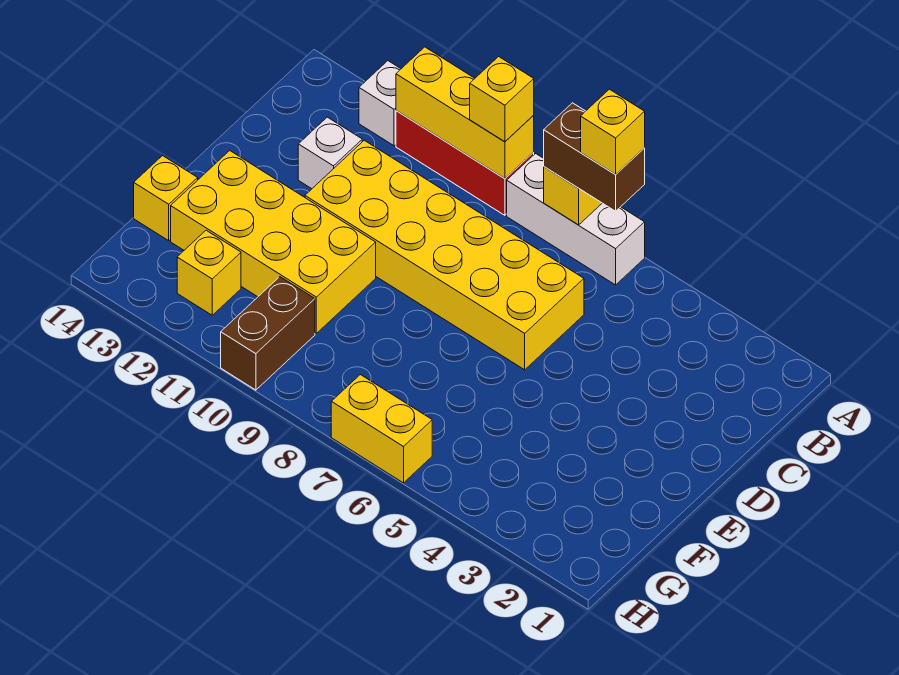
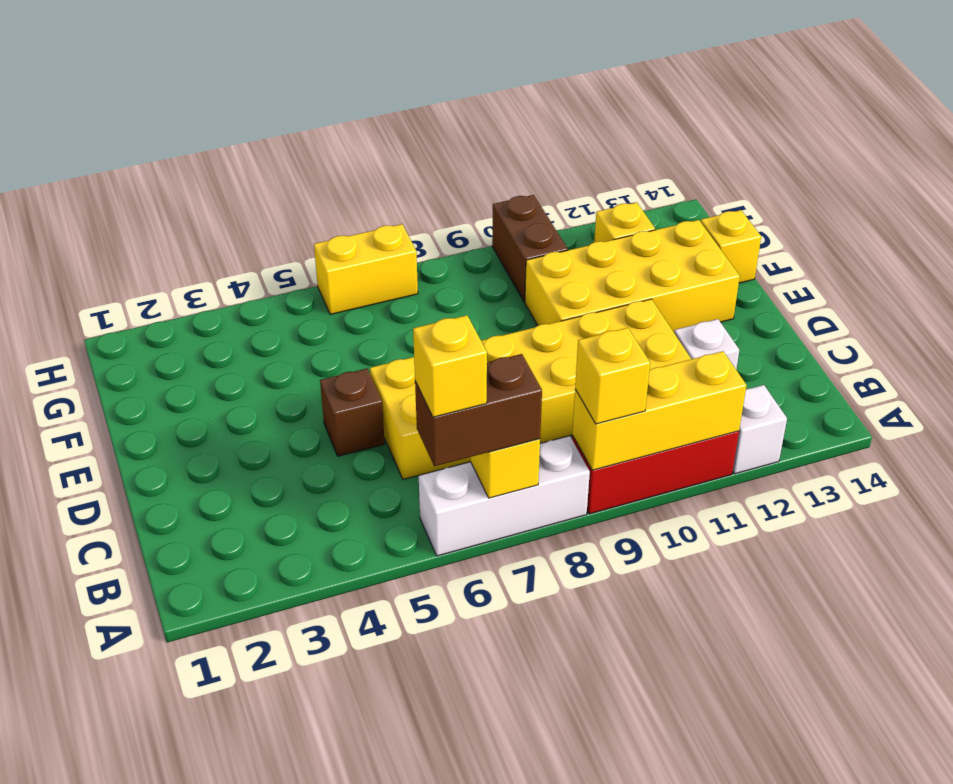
none -> brown 1x1 brick [320,369,385,456]

